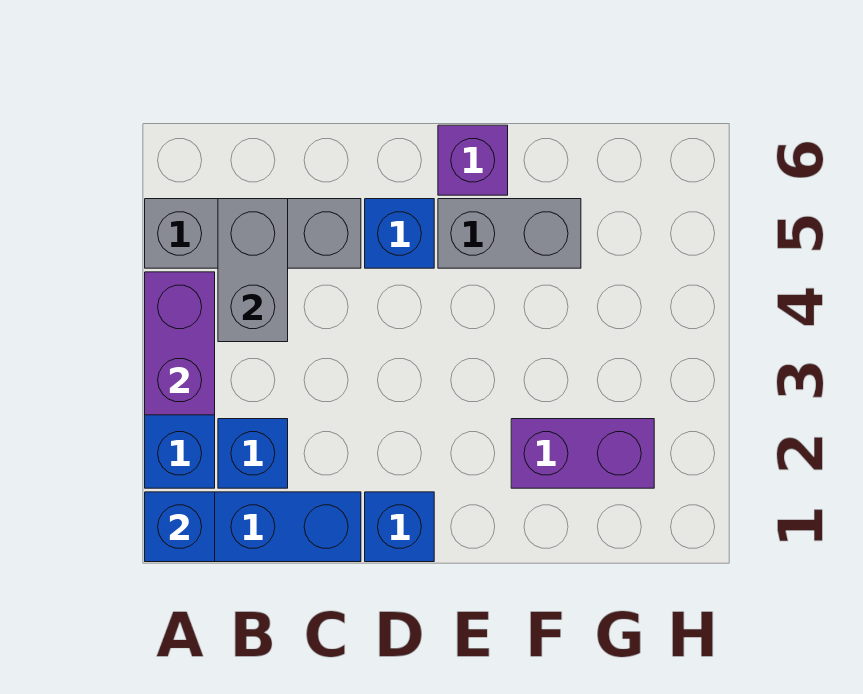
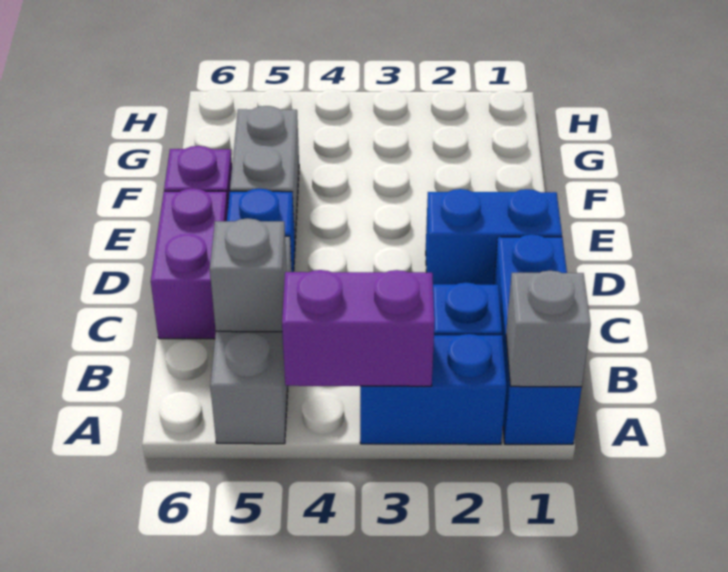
blue 1x1 brick [145,492,215,562] -> grey 1x1 brick [506,271,591,387]
grey 1x2 brick [218,199,288,342] -> grey 1x1 brick [210,218,287,332]
blue 1x1 brick [365,492,434,562] -> blue 1x2 brick [426,189,562,285]
purple 1x2 brick [511,419,654,488] -> purple 1x2 brick moved to [151,188,228,339]

